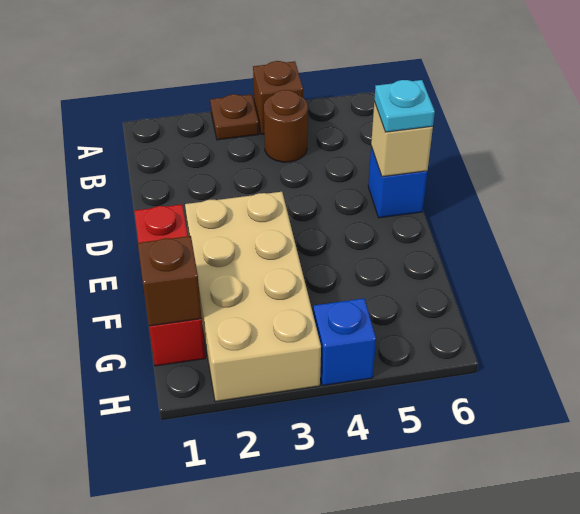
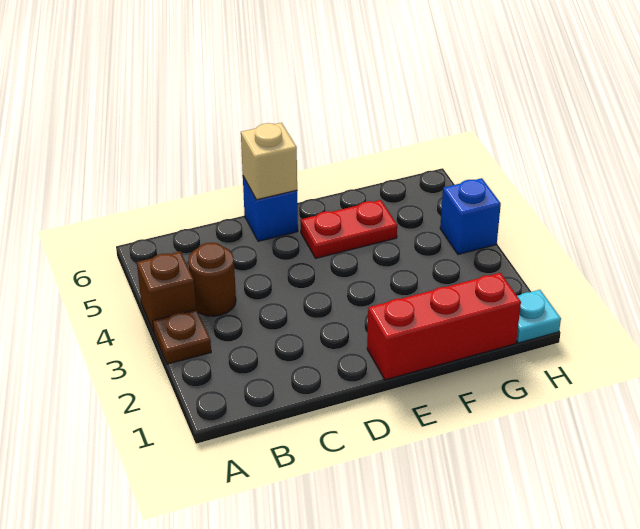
cyan 1x1 plate [374,80,435,132] -> cyan 1x1 plate moved to [516,290,561,343]
tan 2x4 brick [185,192,321,402] -> none
none -> red 1x2 plate [301,200,397,258]
brown 1x1 brick [138,236,202,326] -> none

